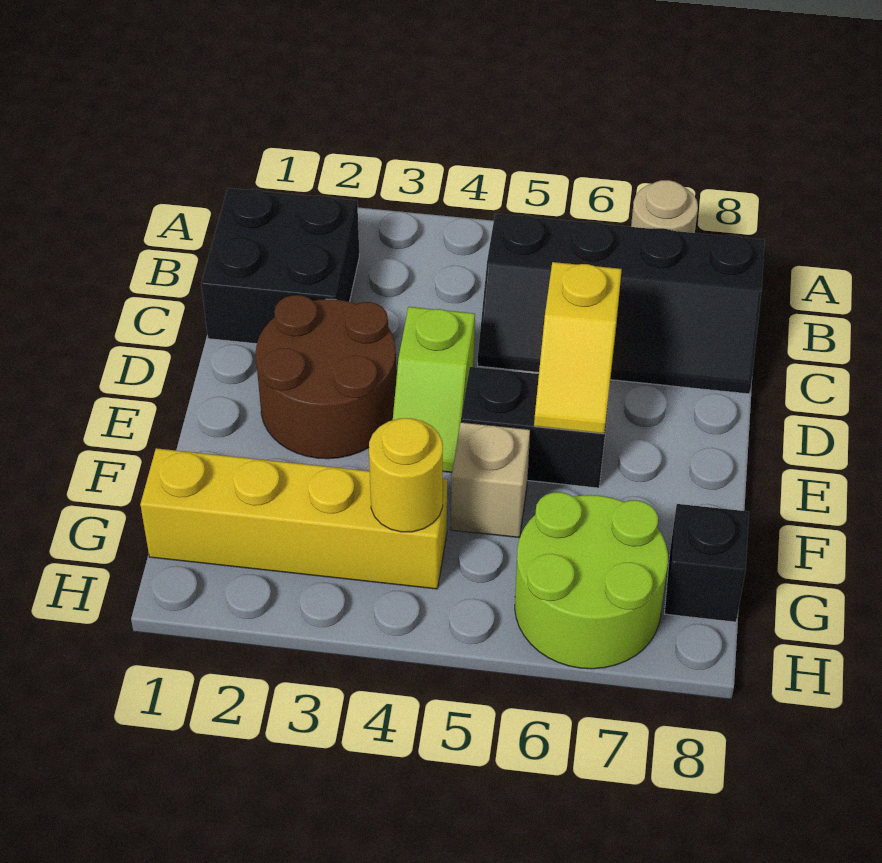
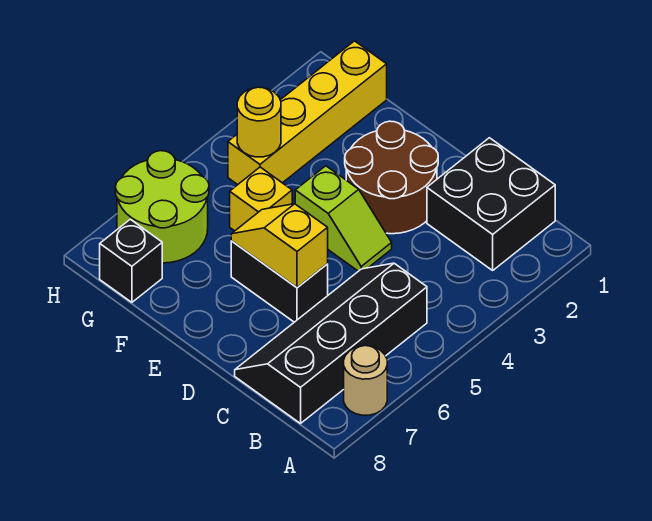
lime 1x2 slope [393,307,475,472] -> lime 1x2 slope turned to [295,166,392,271]
black 1x2 brick [461,367,610,488] -> black 1x2 brick turned to [231,241,328,322]
tan 1x1 brick [451,422,530,538] -> yellow 1x1 brick [230,167,292,231]

